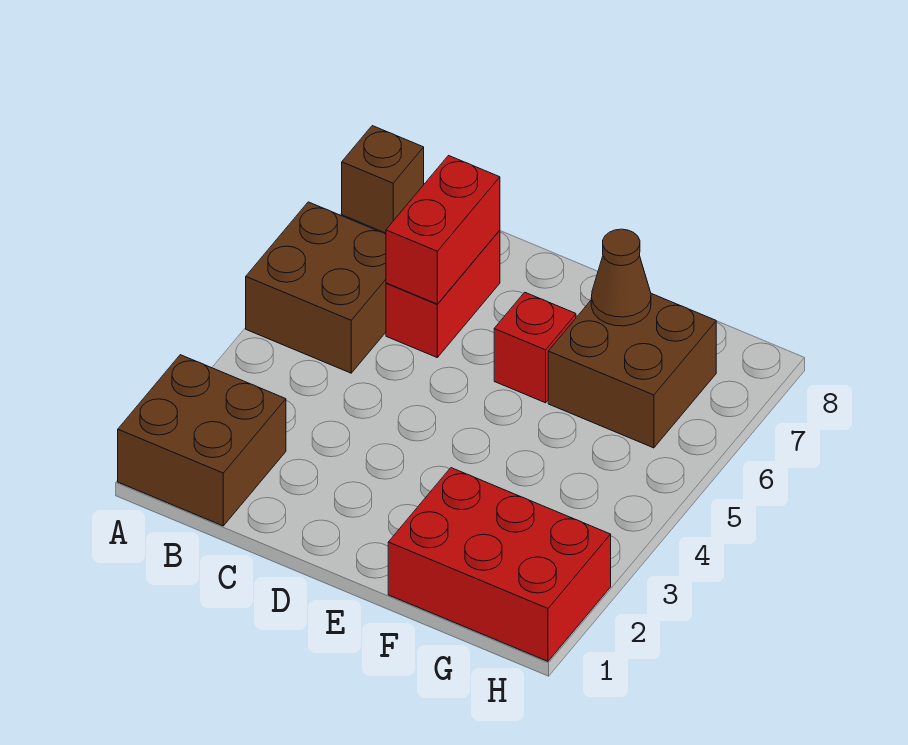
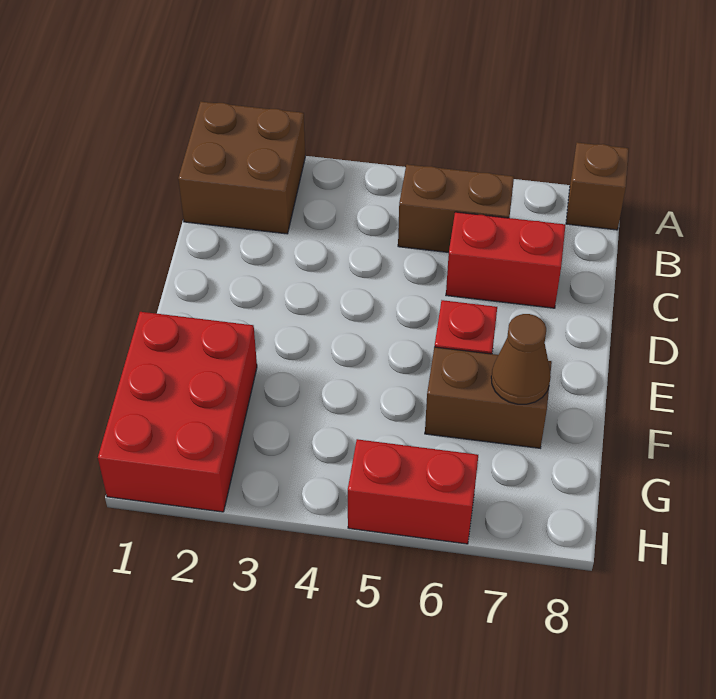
brown 2x2 brick [246,202,386,373] -> brown 1x2 brick [398,164,514,253]
red 1x2 brick [386,156,500,304] -> red 1x2 brick moved to [348,439,478,544]
brown 2x2 brick [548,294,716,448] -> brown 1x2 brick [425,347,552,448]

